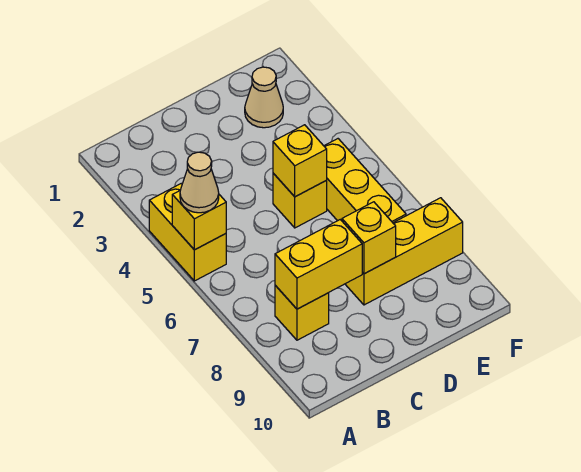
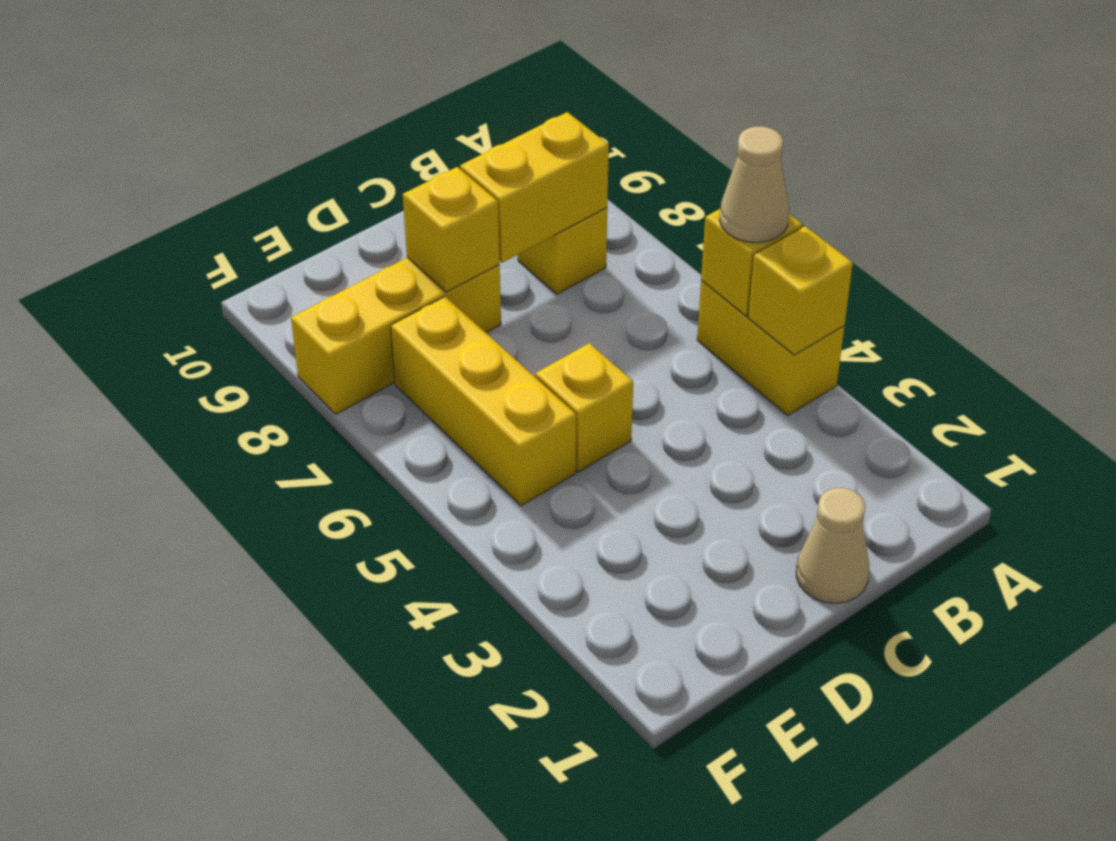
yellow 1x1 brick [273,125,327,197] -> yellow 1x1 brick moved to [748,226,853,355]
tan 1x1 cone [245,67,283,128] -> tan 1x1 cone moved to [796,488,869,603]

